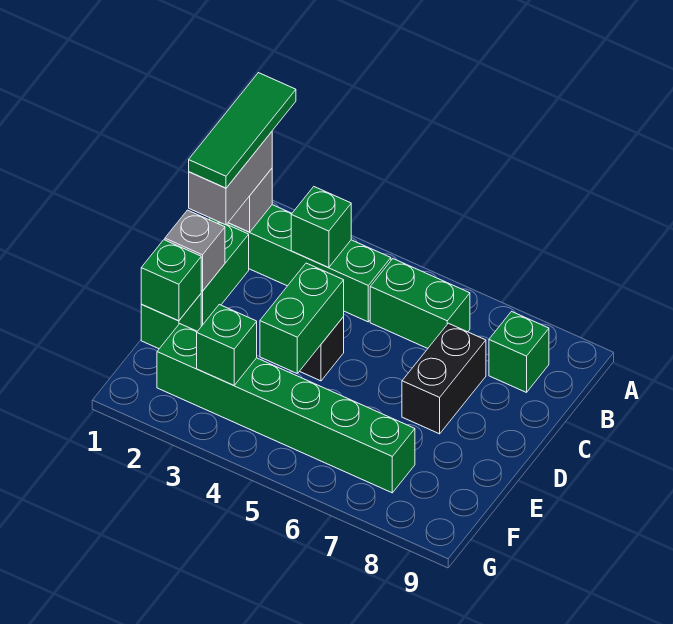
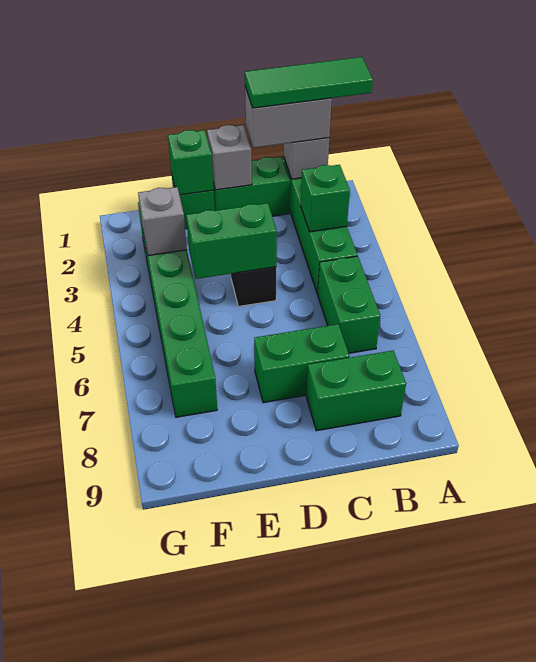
green 1x1 brick [489,312,549,392] -> green 1x2 brick [306,351,406,431]
black 1x2 brick [402,323,486,434] -> green 1x2 brick [254,324,349,403]
green 1x1 brick [197,305,257,385] -> grey 1x1 brick [138,187,187,256]

